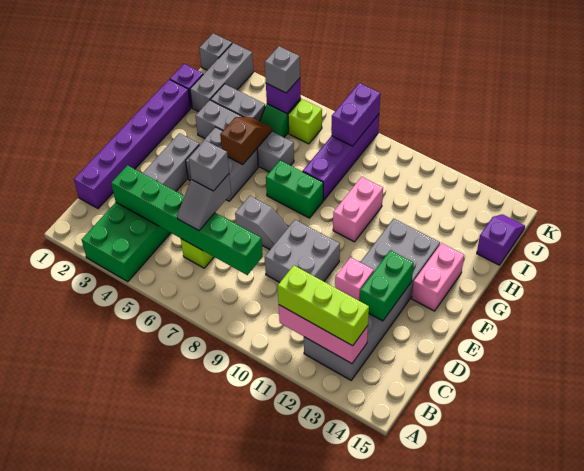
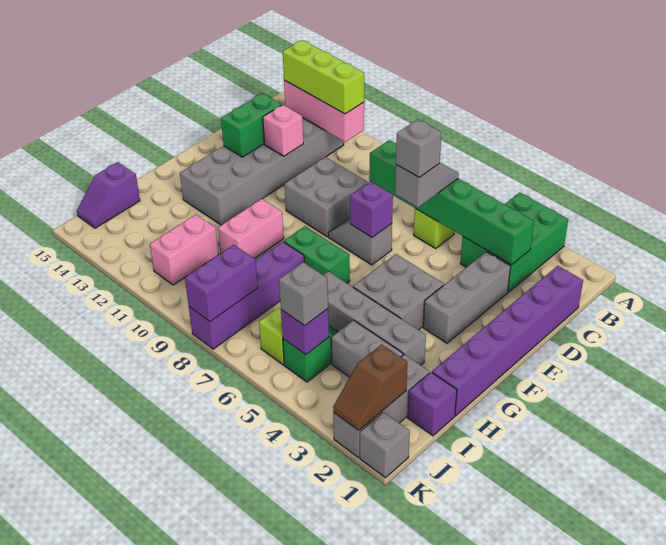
none -> purple 1x1 brick [350,182,393,237]
pink 1x2 brick [412,243,464,311] -> pink 1x2 brick moved to [150,215,219,285]
brown 1x2 slope [220,117,272,164] -> brown 1x2 slope moved to [333,345,407,430]

